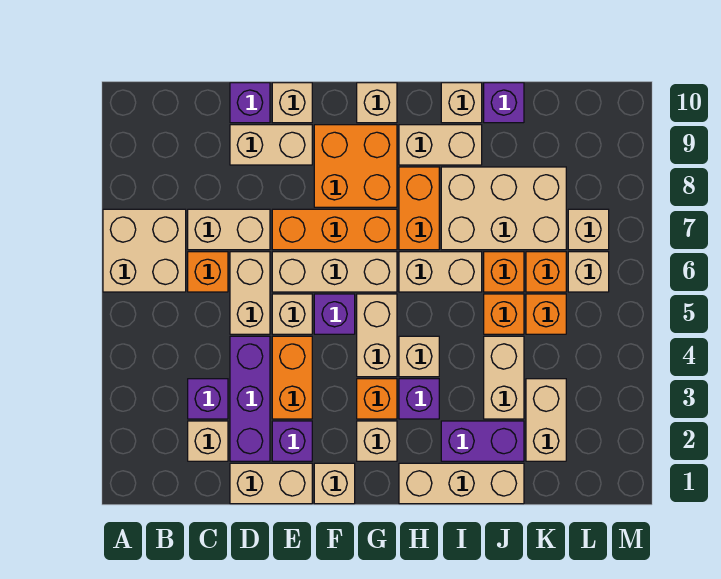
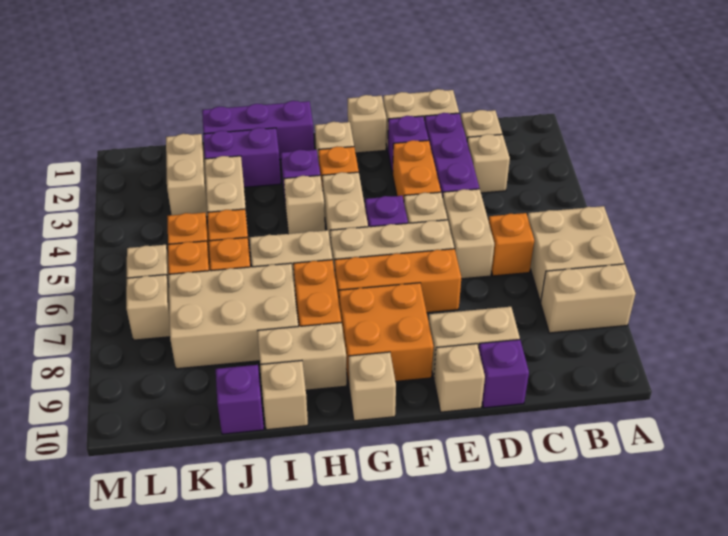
purple 1x1 brick [188,379,228,419] -> tan 1x1 brick [467,134,510,193]
tan 1x2 brick [188,209,270,250] -> tan 1x2 brick moved to [541,264,636,333]
tan 1x3 brick [399,463,524,504] -> purple 1x3 brick [202,101,314,159]

